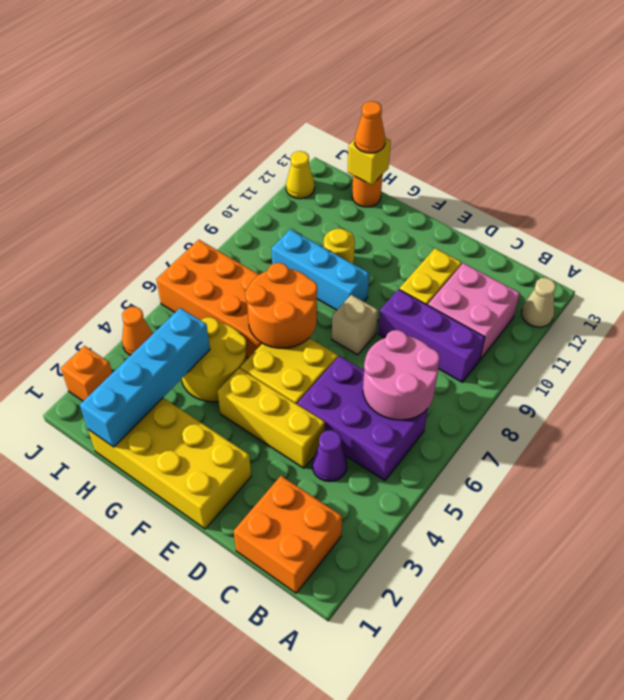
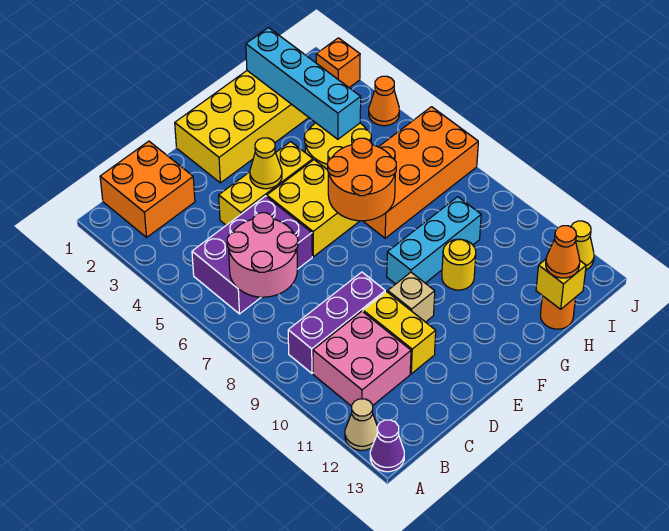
purple 1x1 cone [312,430,347,482] -> purple 1x1 cone moved to [370,420,404,472]
none -> yellow 1x1 cone [250,138,282,189]
tan 1x1 brick [332,295,378,355] -> tan 1x1 brick moved to [388,272,435,322]

